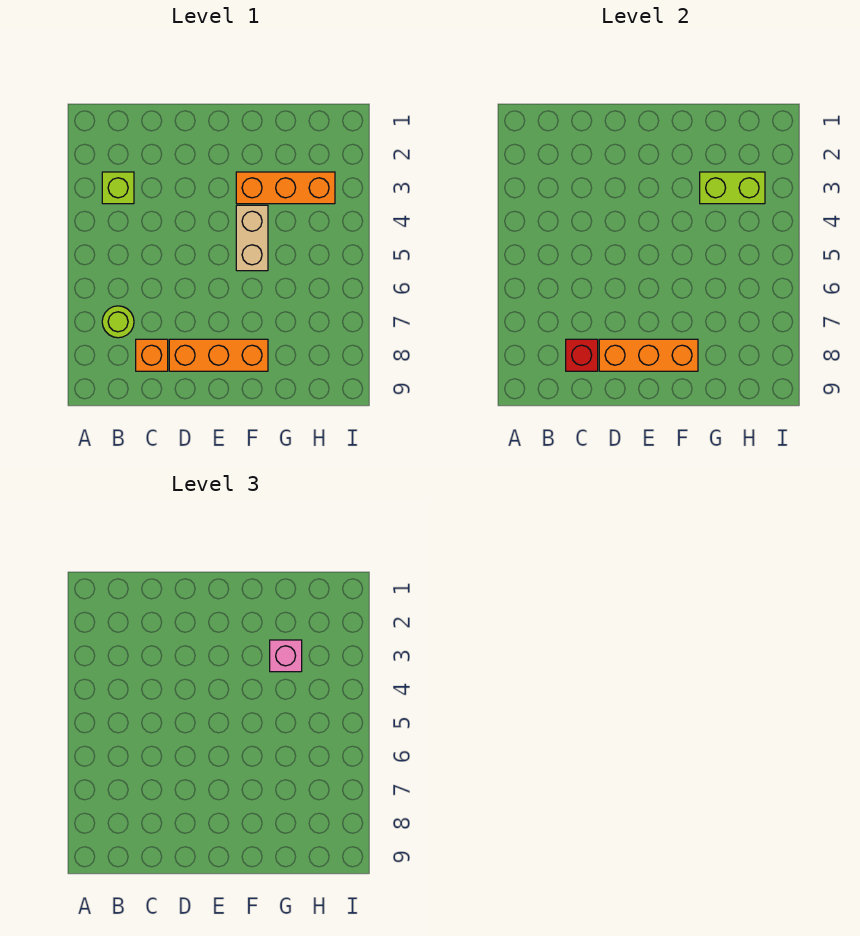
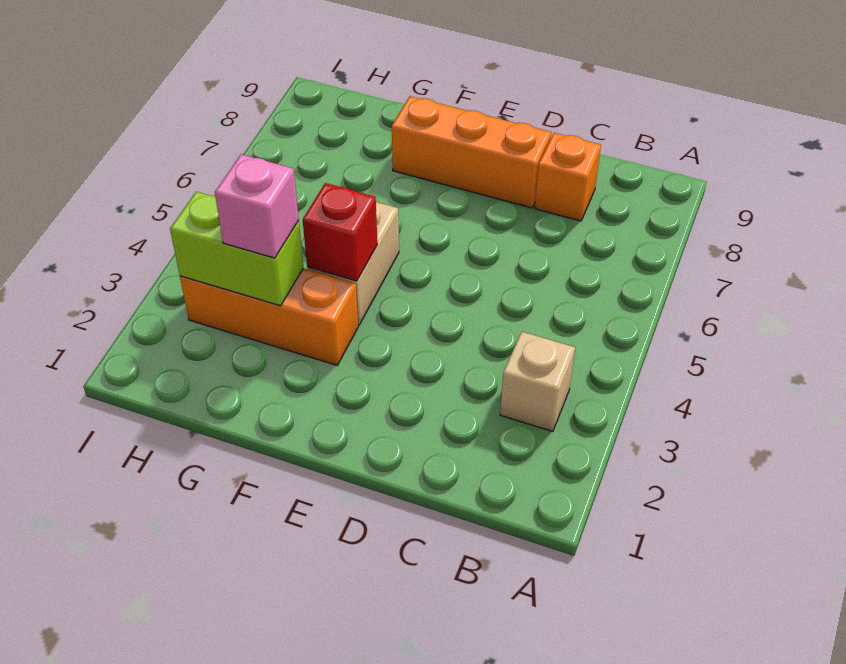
lime 1x1 brick [102,172,134,204] -> tan 1x1 brick [500,332,575,431]
lime 1x1 round brick [102,306,134,338] -> none
red 1x1 brick [566,339,598,371] -> red 1x1 brick moved to [303,183,377,281]
orange 1x3 brick [599,339,698,371] -> none

